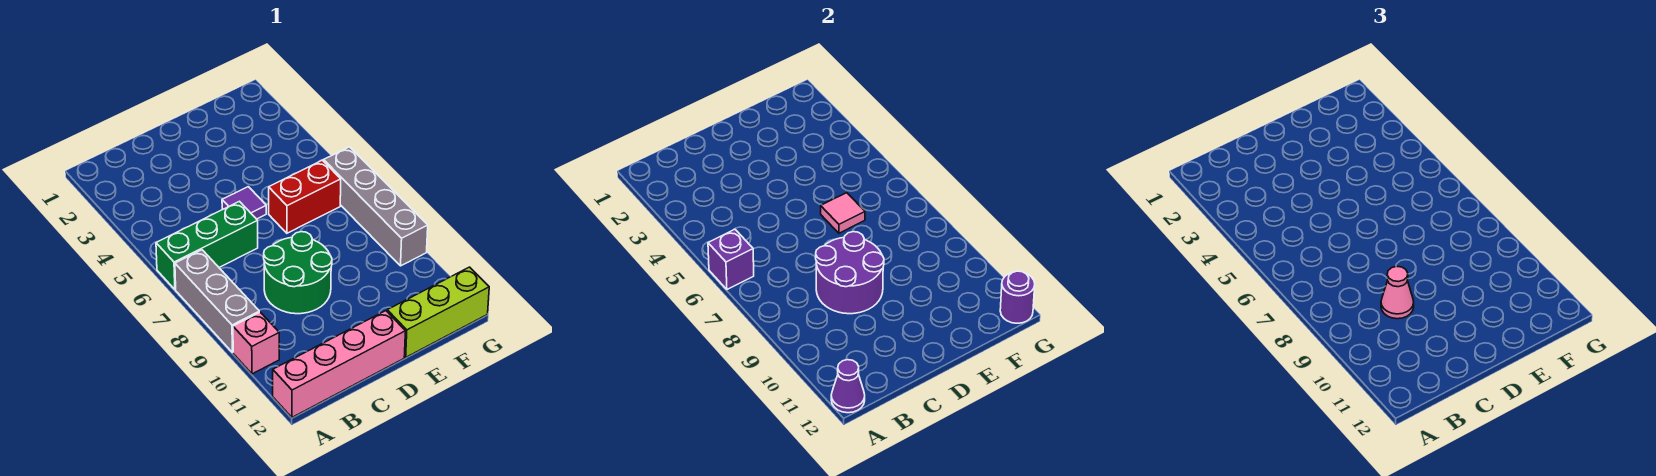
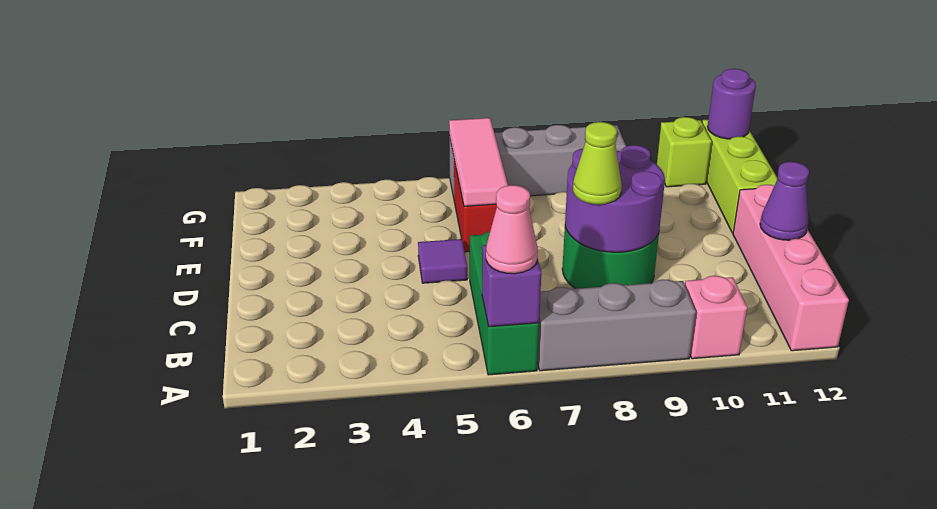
purple 1x1 cone [831,360,865,413] -> purple 1x1 cone moved to [760,162,809,240]
none -> lime 1x1 cone [573,122,622,204]
pink 1x1 cone [1381,266,1414,319] -> pink 1x1 cone moved to [486,185,538,274]
pink 1x1 tile [821,193,865,233] -> pink 1x3 tile [449,118,508,206]
none -> lime 1x1 brick [657,117,712,187]

